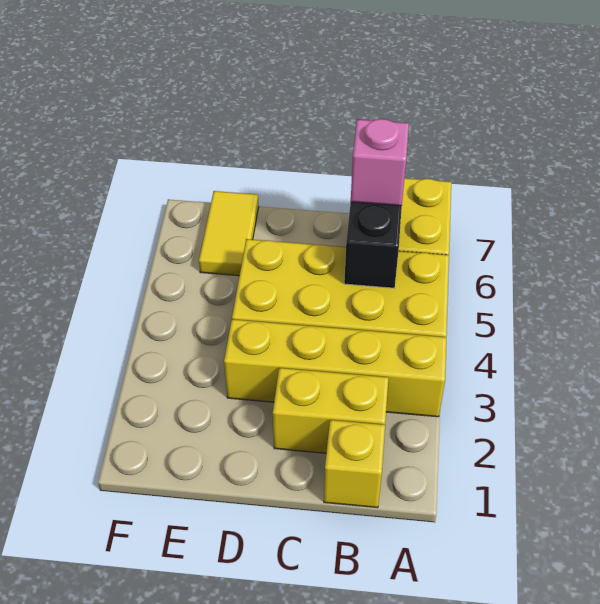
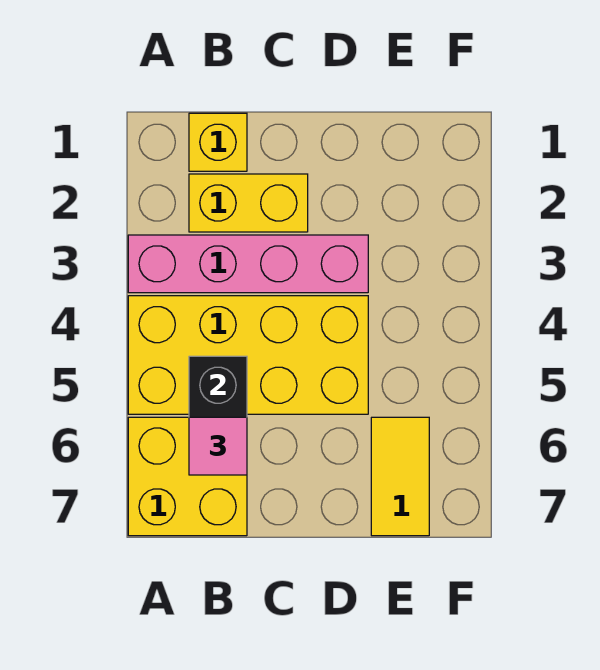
yellow 1x4 brick [224,319,446,417] -> pink 1x4 brick [128,235,368,293]
pink 1x1 brick [351,119,409,206] -> pink 1x1 tile [189,417,247,475]

